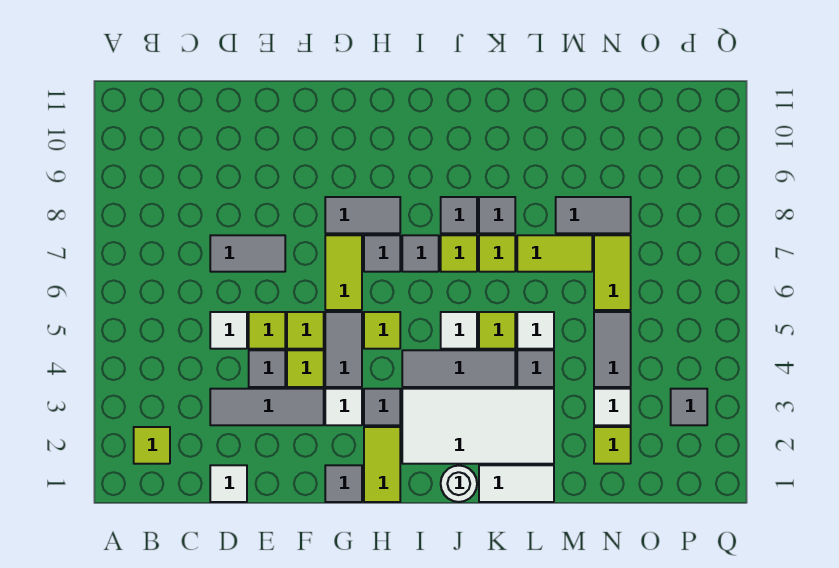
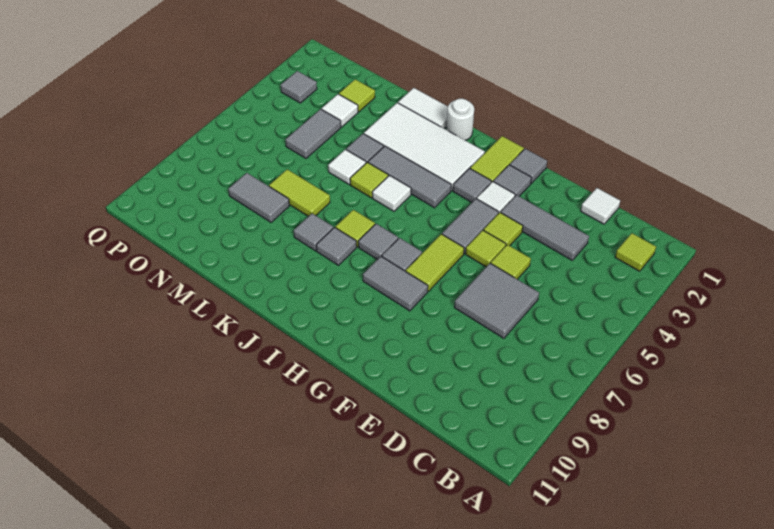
white 1x1 tile [210,312,247,349] -> none
grey 1x2 tile [210,235,285,272] -> grey 2x2 tile [454,263,539,338]
grey 1x1 tile [249,350,285,387] -> grey 1x1 tile moved to [493,165,531,196]
lime 1x1 tile [364,312,400,349] -> none
lime 1x1 tile [479,235,515,272] -> none
lime 1x2 tile [594,235,631,310] -> none

